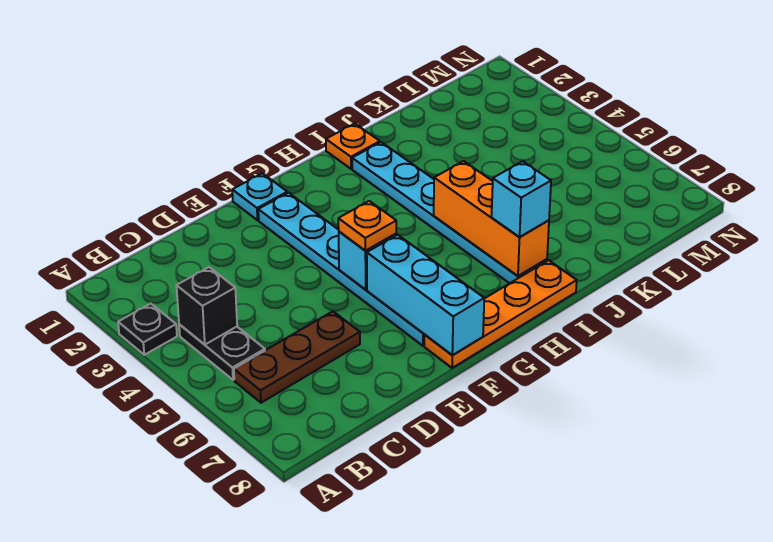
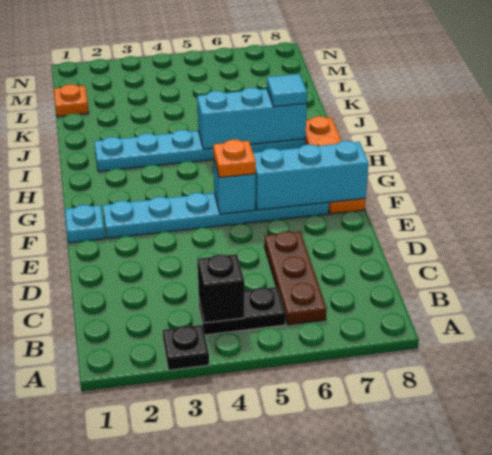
orange 1x1 plate [326,124,380,169] -> orange 1x1 plate moved to [54,84,89,116]
orange 1x3 brick [434,161,549,276] -> cyan 1x3 brick [197,88,307,149]
cyan 1x1 brick [492,161,551,237] -> cyan 1x1 tile [267,74,307,107]

